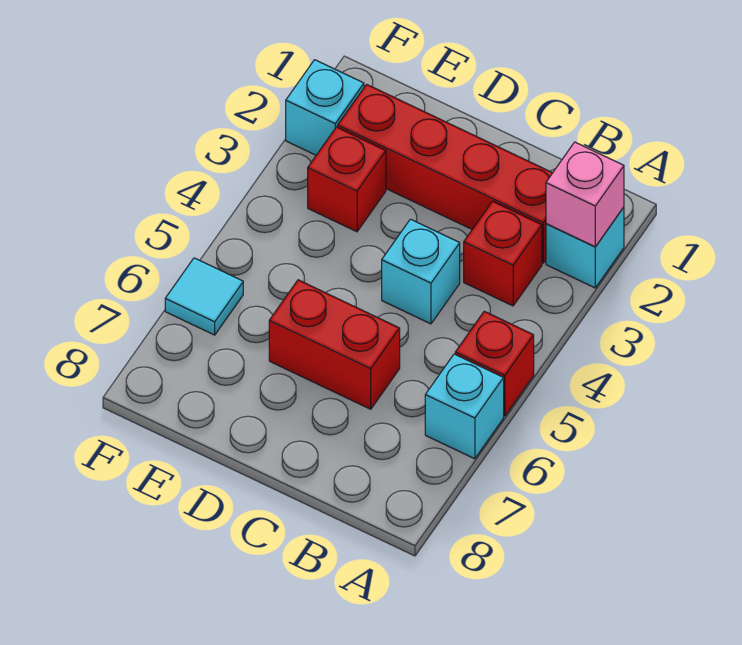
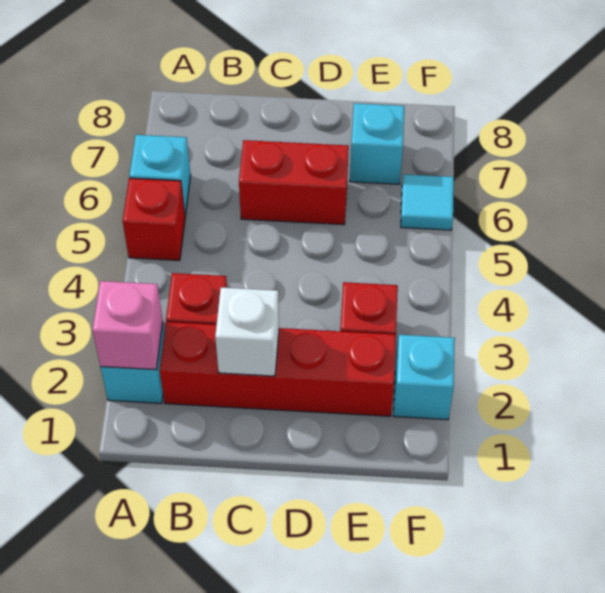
none -> white 1x1 brick [215,288,279,376]
cyan 1x1 brick [382,219,460,324] -> cyan 1x1 brick moved to [350,103,404,184]

